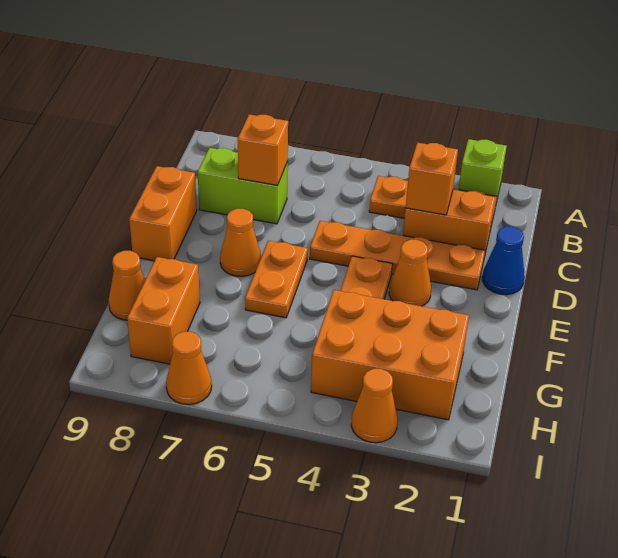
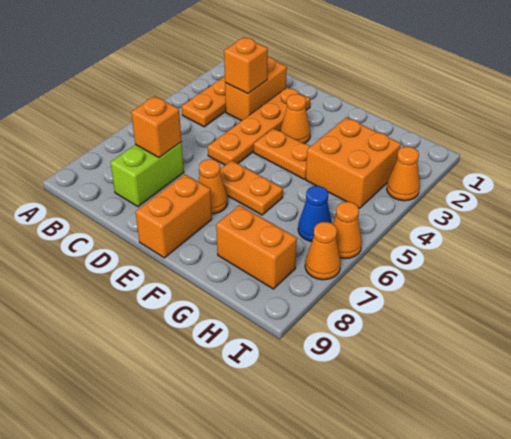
lime 1x1 brick [459,139,507,202] -> none
blue 1x1 cone [482,226,525,295] -> blue 1x1 cone moved to [298,186,332,242]
orange 1x2 brick [129,166,197,261] -> orange 1x2 brick turned to [136,174,212,258]
orange 2x3 brick [311,290,469,420] -> orange 2x2 brick [306,118,401,208]
orange 1x1 cone [109,251,145,320] -> orange 1x1 cone moved to [333,202,362,259]

